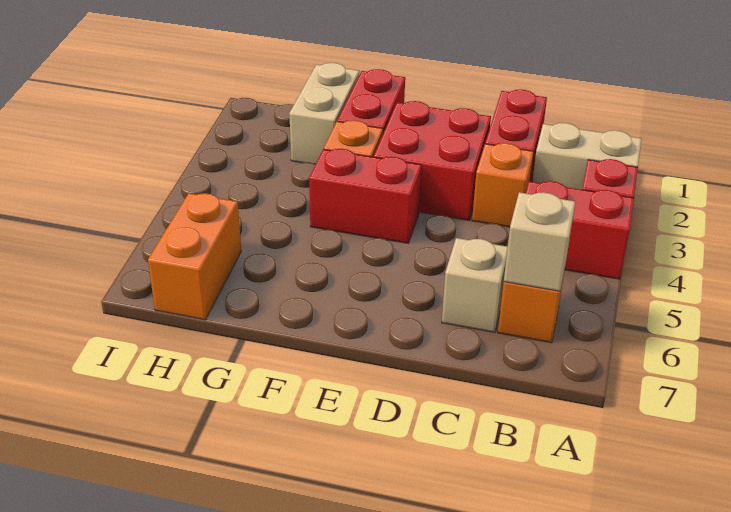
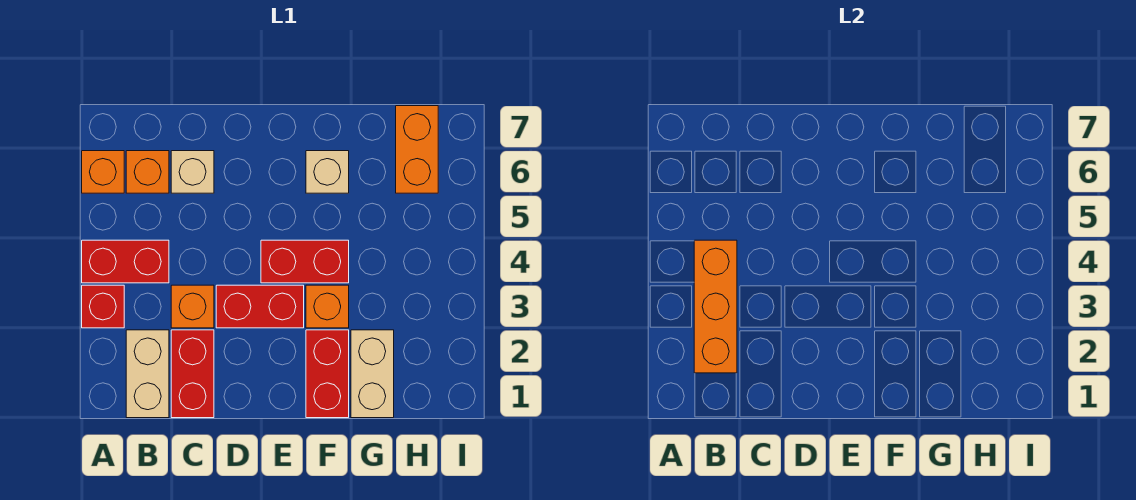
tan 1x2 brick [532,123,642,190] -> tan 1x2 brick turned to [126,330,169,418]
none -> orange 1x1 brick [82,151,124,193]
none -> orange 1x3 brick [694,240,737,373]
tan 1x1 brick [504,192,575,291] -> tan 1x1 brick moved to [306,151,349,193]
red 2x2 brick [374,101,491,220] -> red 1x2 brick [216,285,304,328]

